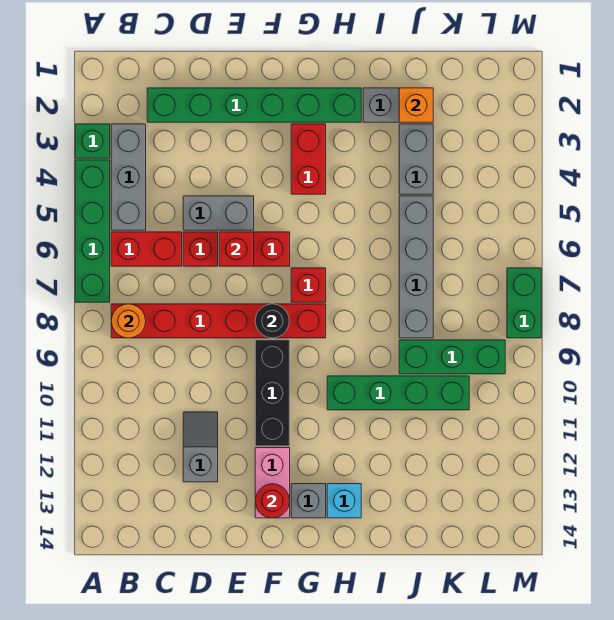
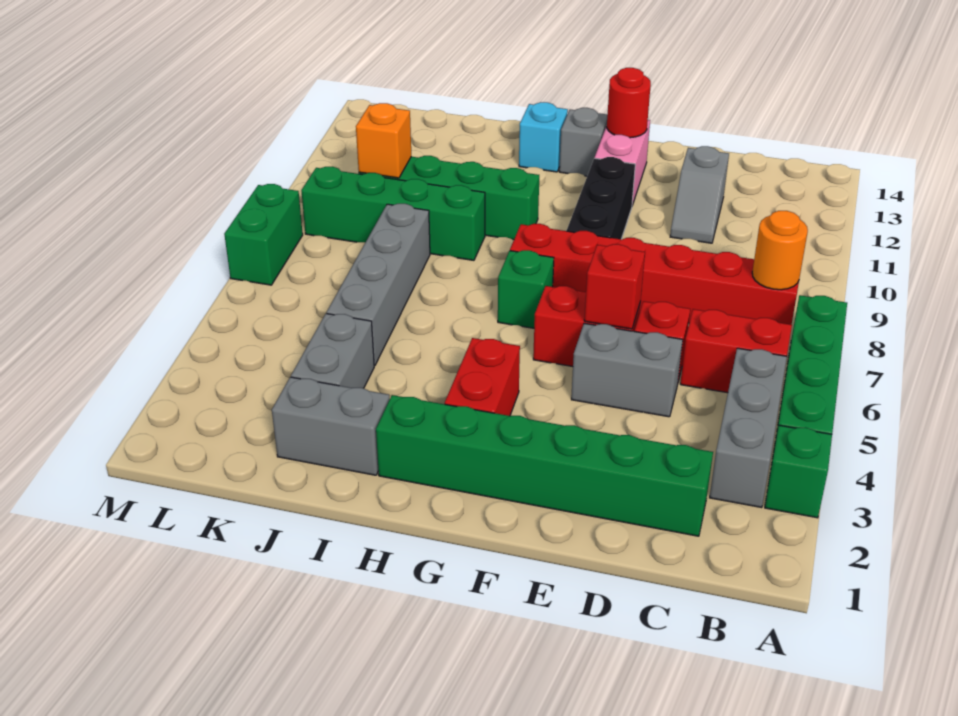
black 1x1 round brick [255,304,289,338] -> none
red 1x1 brick [291,268,326,302] -> green 1x1 brick [498,250,554,328]
orange 1x1 brick [399,88,433,122] -> orange 1x1 brick moved to [356,103,411,178]
green 1x3 brick [399,340,505,374] -> green 1x4 brick [301,167,485,260]

